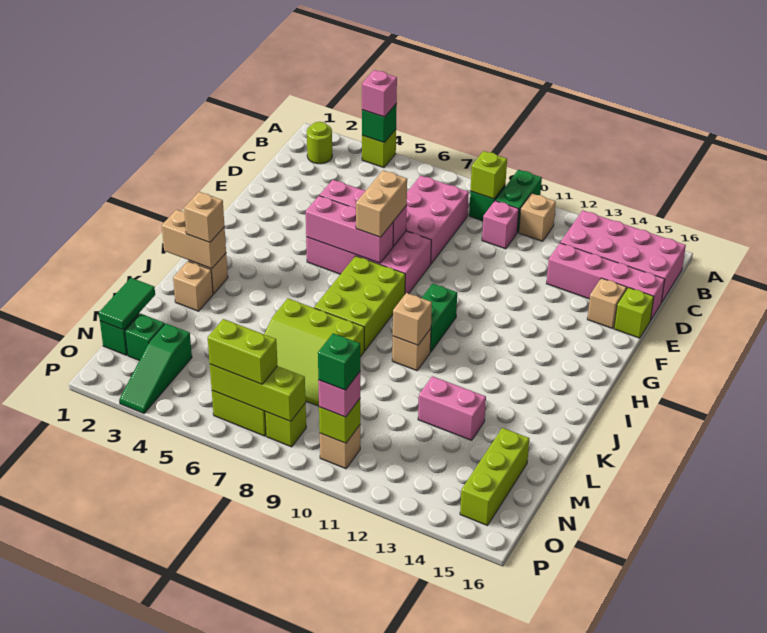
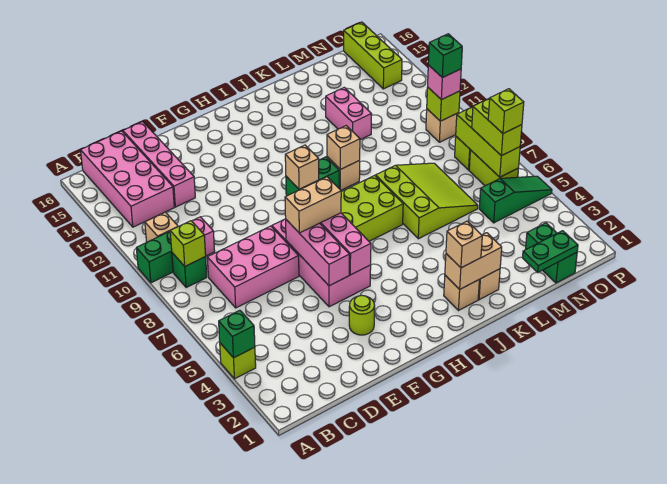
pink 1x1 brick [362,70,397,117] -> none
lime 1x1 round brick [307,122,332,164] -> lime 1x1 round brick moved to [349,295,375,335]
tan 1x1 brick [587,278,627,329] -> tan 1x1 brick moved to [285,145,319,189]
lime 1x1 brick [614,287,654,338] -> lime 1x1 brick moved to [488,89,524,133]
tan 1x2 brick [162,209,226,269] -> tan 1x2 brick turned to [445,233,502,289]
green 1x2 tile [99,278,155,330] -> green 1x2 plate [522,231,578,272]
lime 1x3 brick [460,428,529,526] -> lime 1x3 brick turned to [344,22,402,89]
green 1x3 slope [119,323,192,413] -> green 1x3 slope moved to [479,176,552,223]

